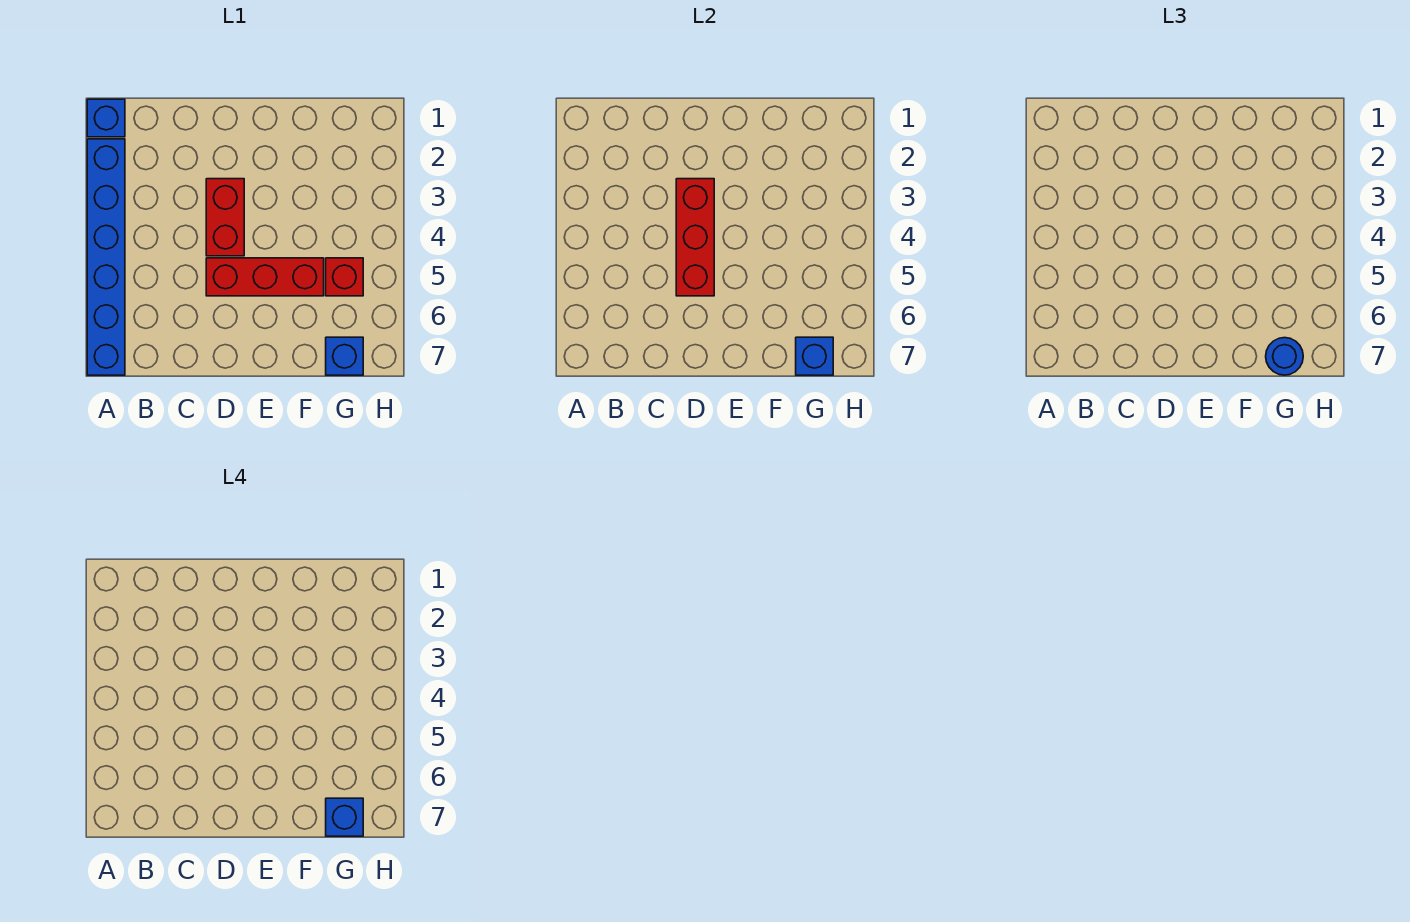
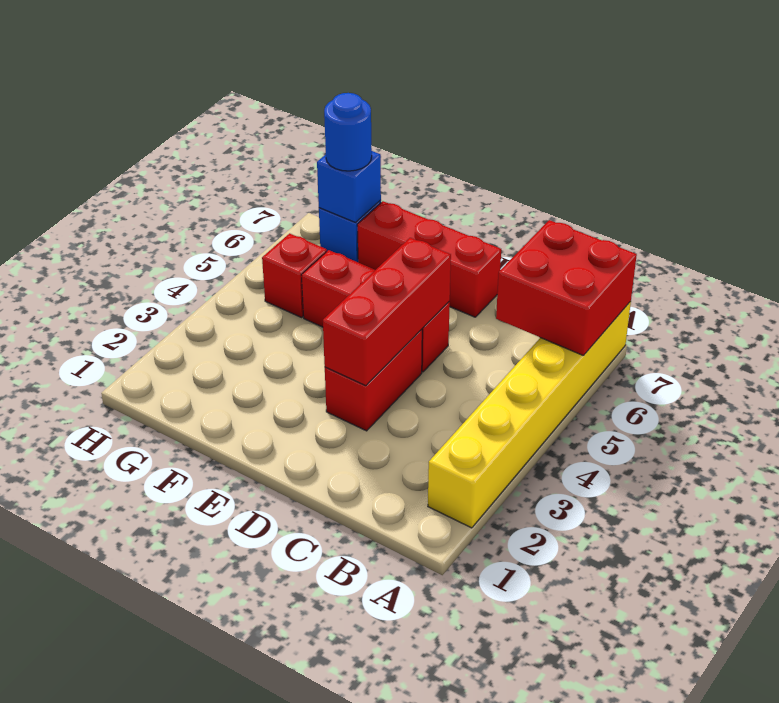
blue 1x1 brick [87,99,125,137] -> none
blue 1x6 brick [87,139,125,375] -> yellow 1x6 brick [428,301,631,528]
none -> red 2x2 brick [496,220,637,356]
none -> red 1x3 brick [357,201,501,317]
blue 1x1 brick [326,798,363,836] -> none

